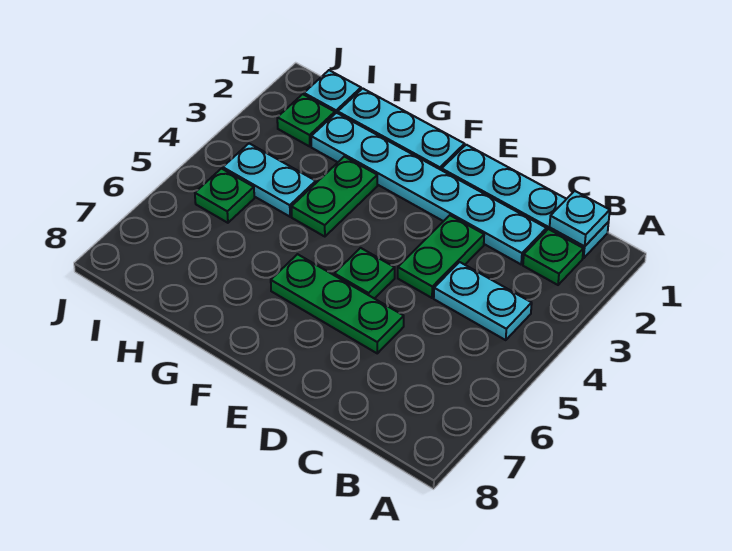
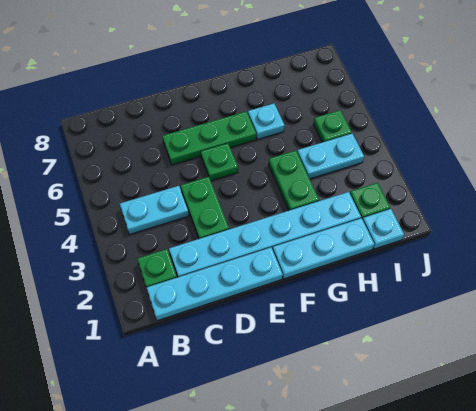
cyan 1x1 plate [550,191,610,246] -> cyan 1x1 plate moved to [248,103,285,139]

